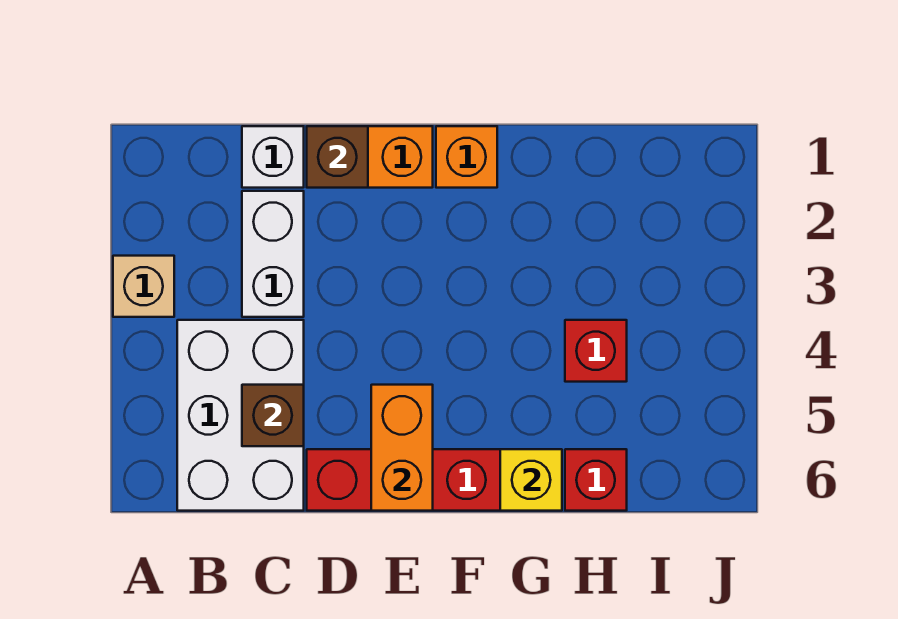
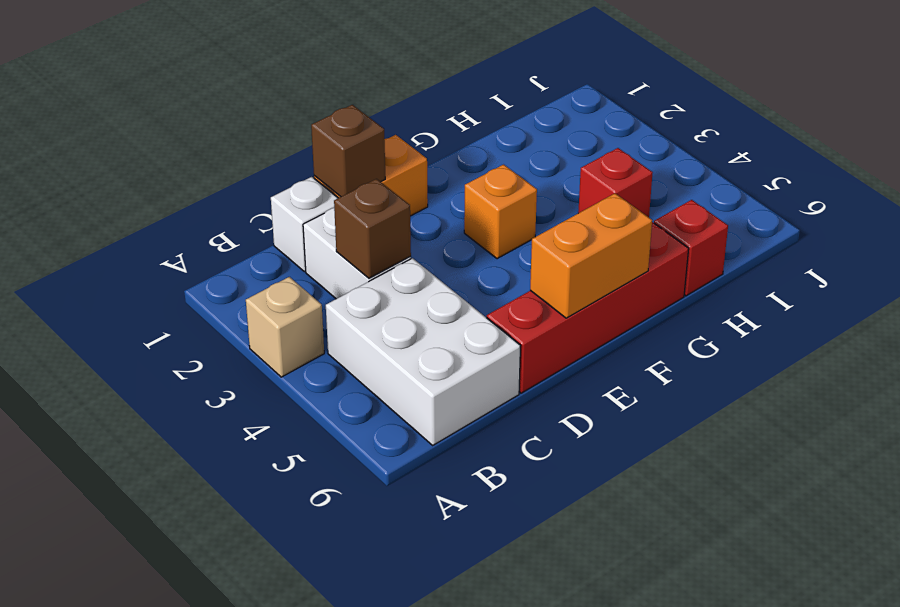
brown 1x1 brick [242,385,304,446] -> brown 1x1 brick moved to [334,179,411,278]
orange 1x2 brick [371,385,433,511] -> orange 1x2 brick turned to [530,193,652,318]
orange 1x1 brick [436,126,497,188] -> orange 1x1 brick moved to [464,165,537,259]
yellow 1x1 brick [500,449,562,511] -> none

